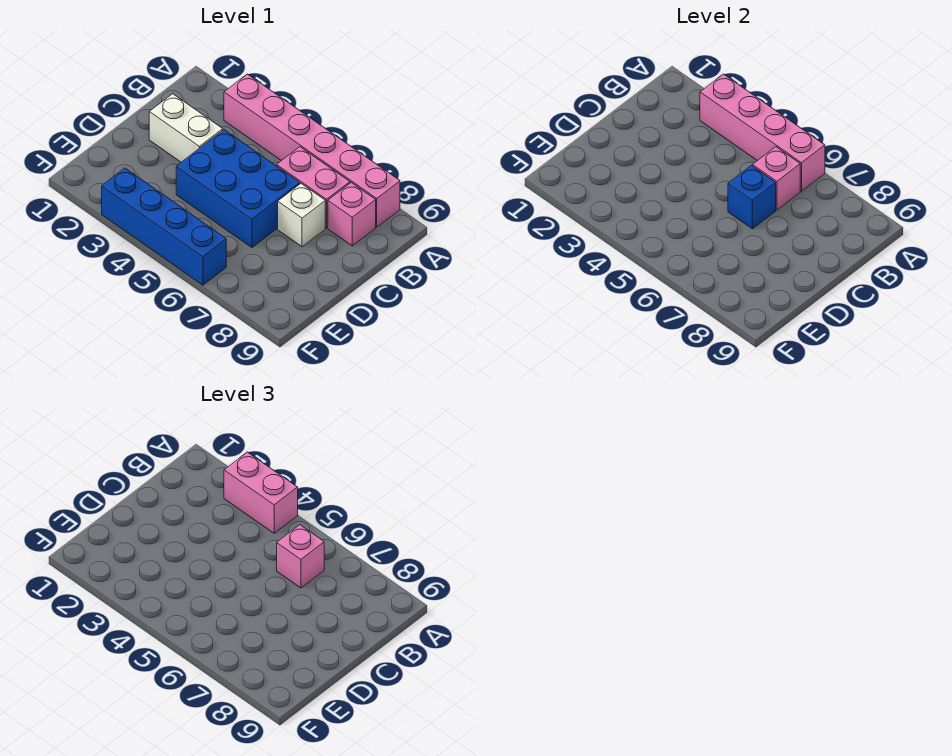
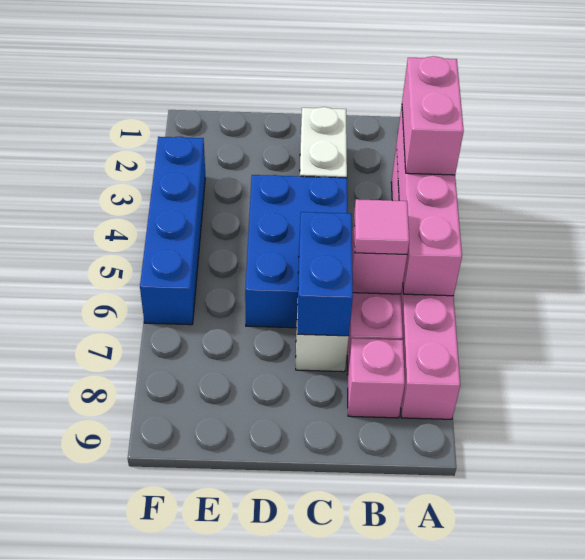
pink 1x1 brick [277,525,324,588] -> pink 1x1 tile [354,199,409,254]
blue 1x1 brick [728,166,776,229] -> blue 1x2 brick [297,212,353,336]

